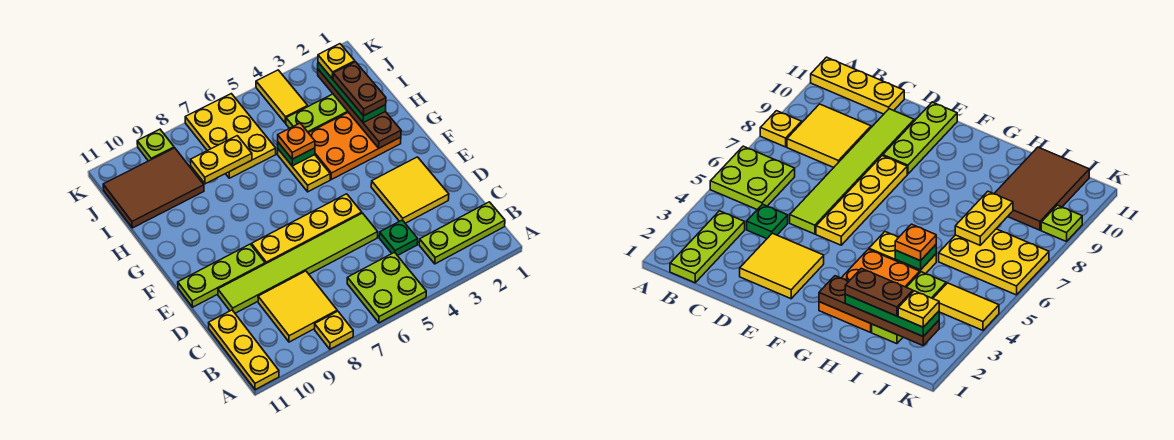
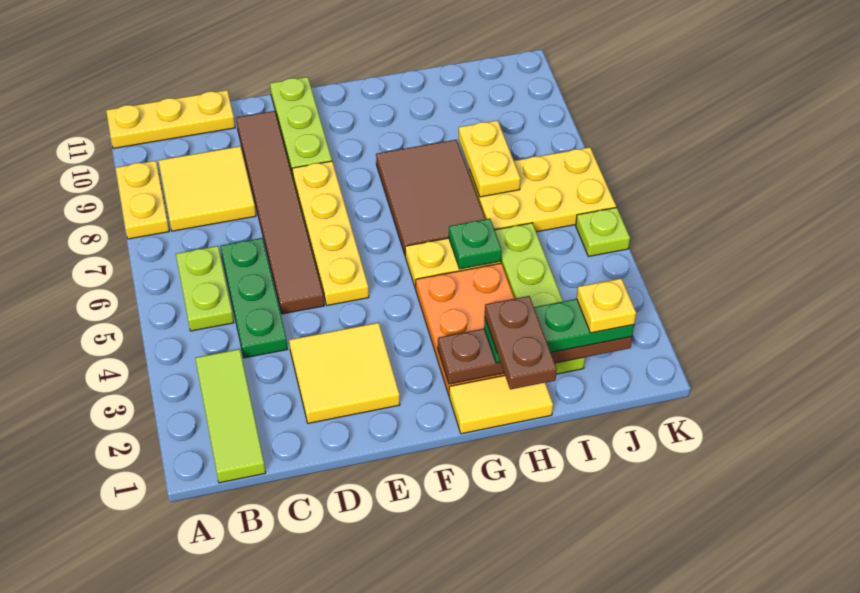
lime 2x2 plate [347,252,426,323] -> lime 1x2 plate [176,246,234,331]
yellow 1x1 plate [315,311,353,349] -> yellow 1x2 plate [116,161,169,239]
lime 1x3 plate [419,202,505,264] -> lime 1x3 tile [195,349,266,483]
green 1x1 plate [379,220,418,256] -> green 1x3 plate [221,238,288,358]
lime 1x6 tile [218,213,378,313] -> brown 1x6 tile [236,111,324,314]
brown 1x2 plate [333,62,386,116] -> brown 1x2 plate turned to [485,296,557,390]
orange 1x1 plate [278,123,315,159] -> none
lime 1x3 plate [286,94,348,133] -> lime 1x4 plate [495,223,585,374]
brown 2x3 tile [103,148,204,228] -> brown 2x3 tile moved to [376,140,485,254]
yellow 1x2 tile [256,70,308,123] -> yellow 1x2 tile moved to [449,375,553,434]
lime 1x1 plate [137,129,174,161] -> lime 1x1 plate moved to [576,207,630,257]

